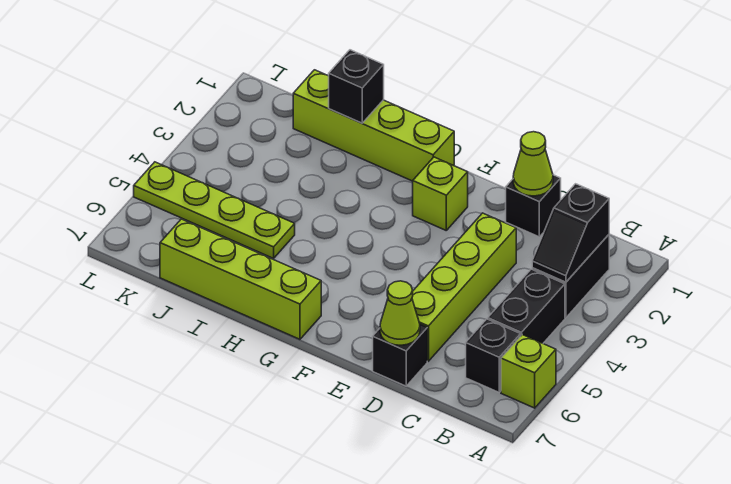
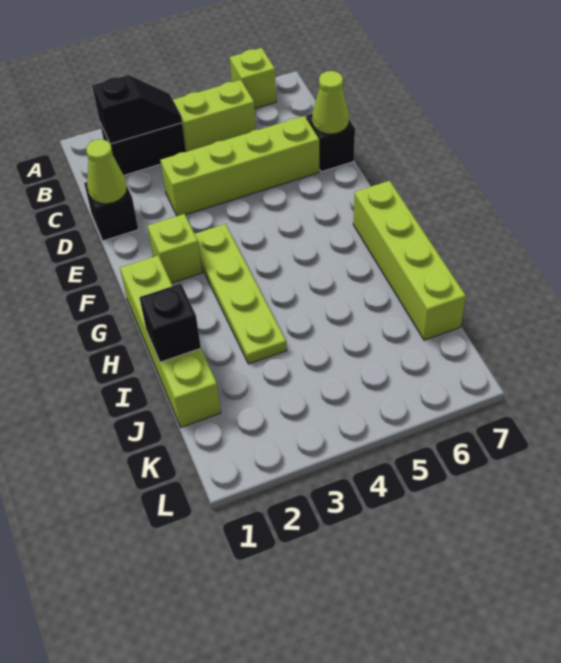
black 1x2 brick [488,269,565,343] -> lime 1x2 brick [173,80,256,152]
black 1x1 brick [466,319,520,392] -> none
lime 1x4 plate [134,162,295,258] -> lime 1x4 plate moved to [195,224,287,364]

